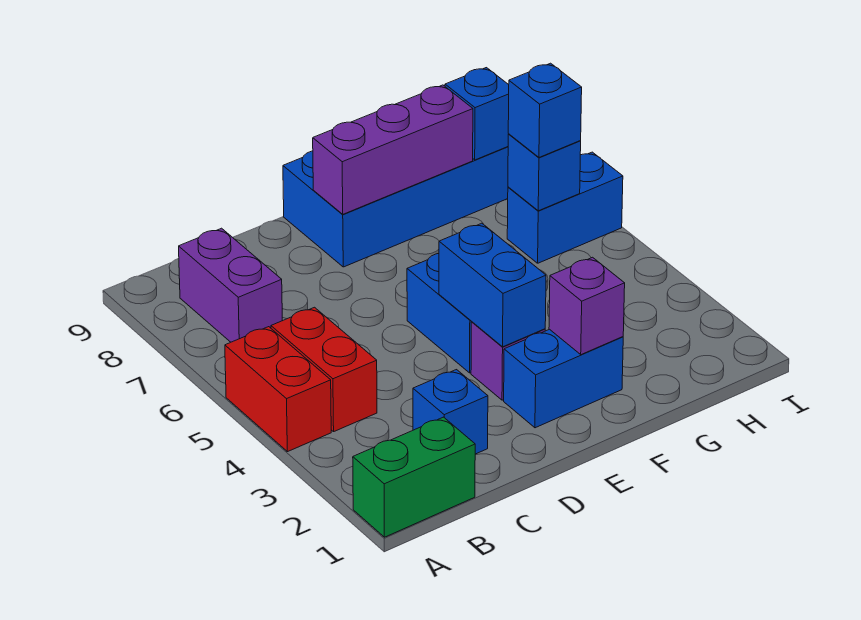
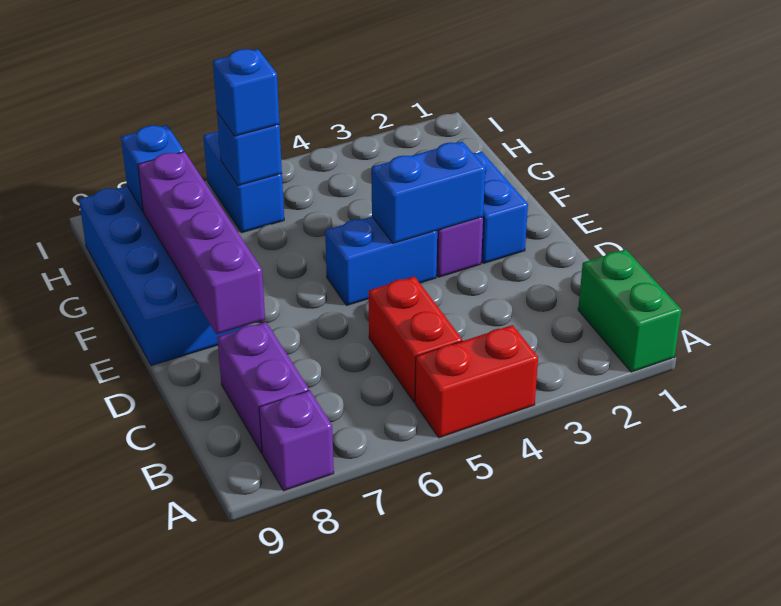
red 1x2 brick [271,307,377,432] -> red 1x2 brick turned to [369,277,462,403]
purple 1x2 brick [179,228,282,342] -> purple 1x2 brick turned to [217,322,309,453]
blue 1x1 brick [413,370,488,454] -> none
purple 1x3 brick [313,85,473,214] -> purple 1x4 brick [138,152,265,334]
purple 1x1 brick [549,257,625,355] -> purple 1x1 brick moved to [259,390,334,491]

